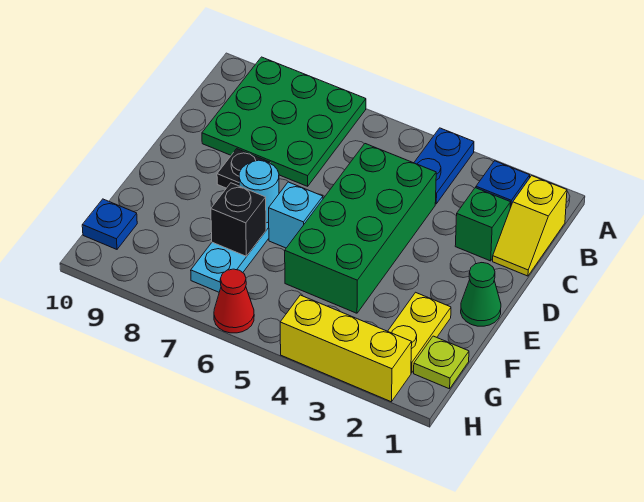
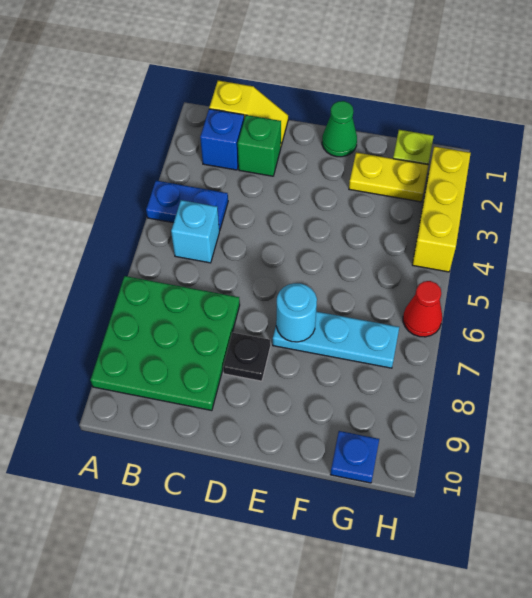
green 2x4 brick [285,144,436,313] -> none
cyan 1x1 brick [269,182,323,248] -> cyan 1x1 brick moved to [171,200,219,263]
black 1x1 brick [211,183,266,256] -> none

